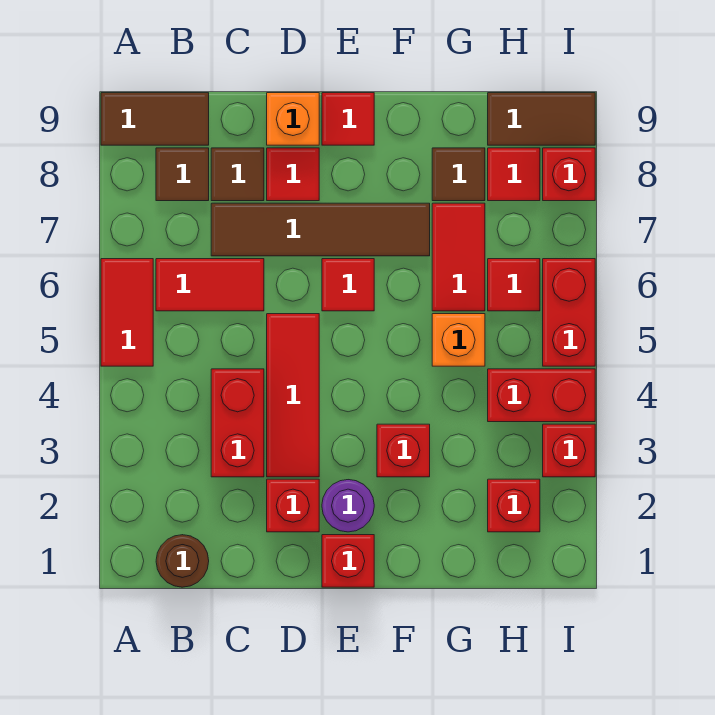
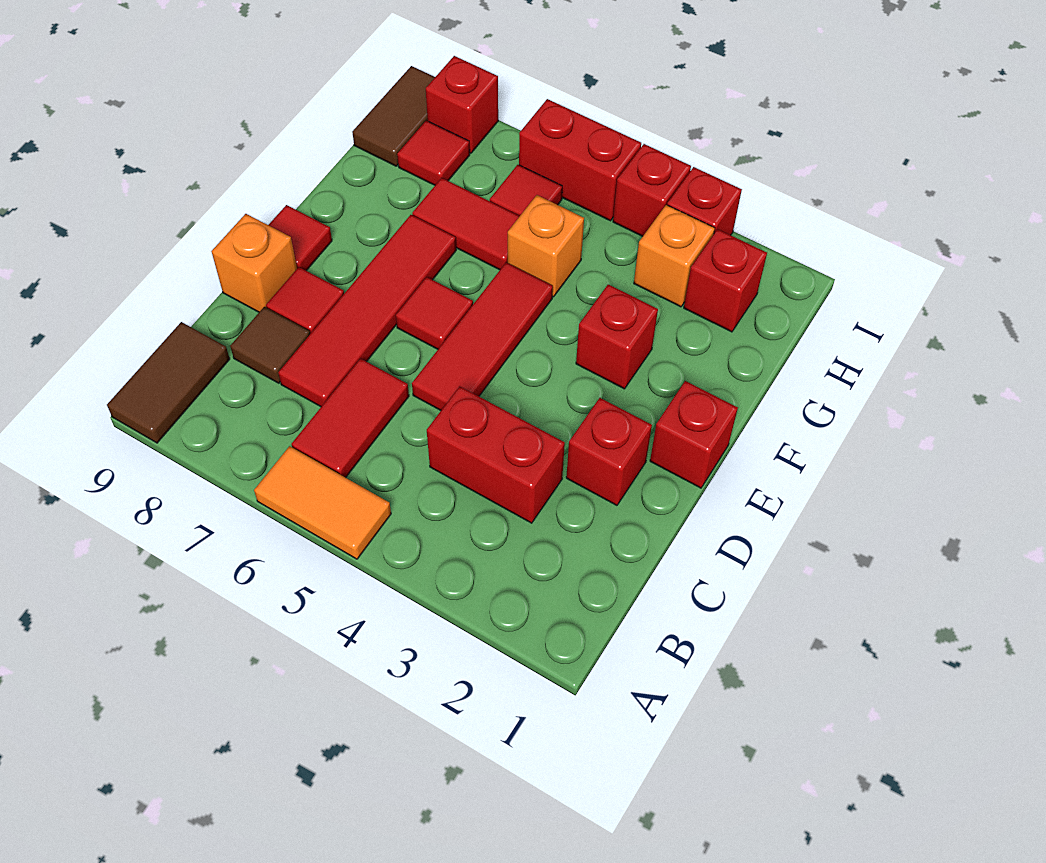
red 1x2 tile [101,259,153,366] -> orange 1x2 tile [254,446,391,559]
brown 1x1 round brick [156,535,209,587] -> none
brown 1x1 tile [156,148,209,201] -> none
brown 1x4 tile [211,203,430,256] -> red 1x4 tile [278,215,456,407]
red 1x3 tile [267,314,319,477] -> red 1x3 tile turned to [412,262,553,410]
purple 1x1 round brick [322,480,374,532] -> none
brown 1x1 tile [432,148,485,201] -> none
none -> orange 1x1 brick [634,205,715,307]
red 1x2 brick [488,369,595,422] -> red 1x1 brick [613,144,691,236]

